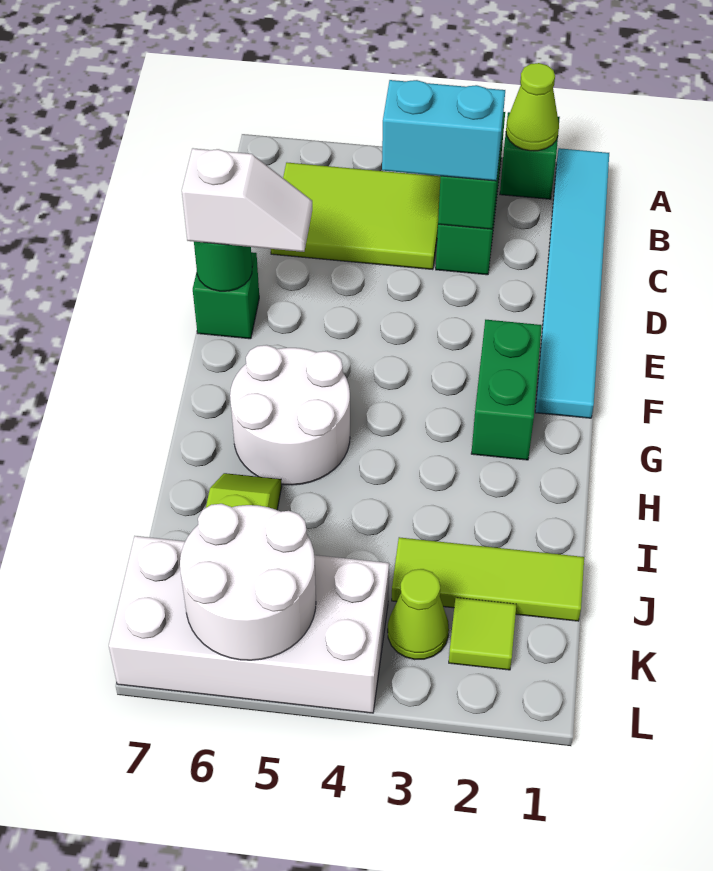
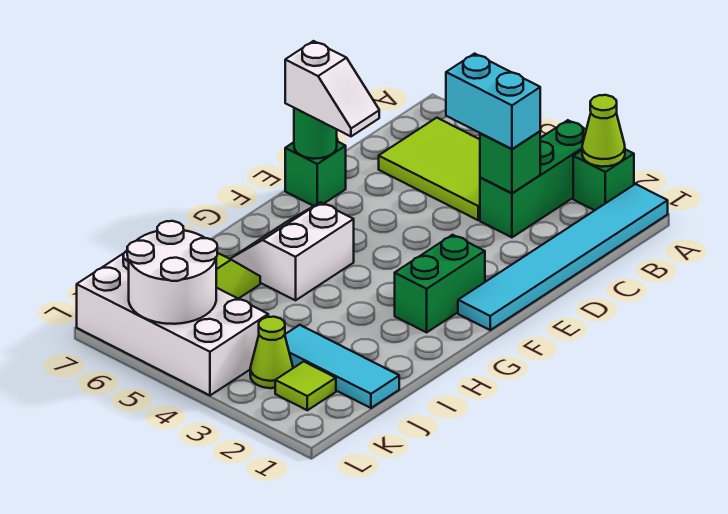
white 2x2 round brick [230,345,350,485] -> white 2x2 slope [230,202,354,300]
lime 1x3 tile [392,537,584,621] -> cyan 1x3 tile [285,325,399,408]

